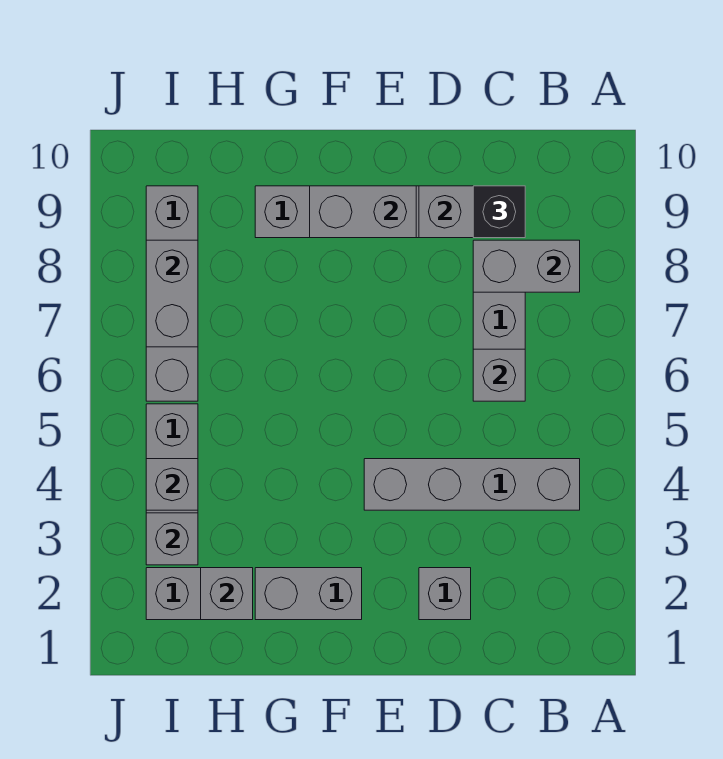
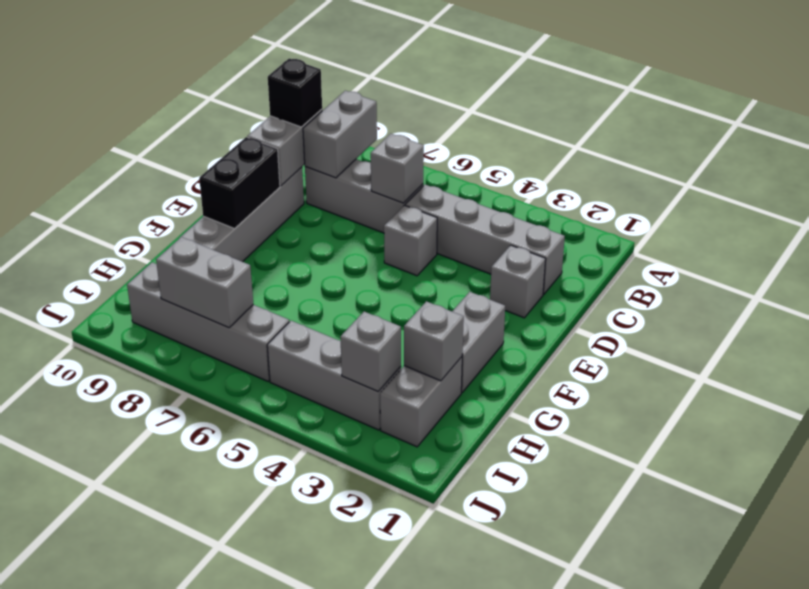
grey 1x4 brick [364,459,580,510] -> grey 1x4 brick turned to [405,185,565,294]
grey 1x2 brick [310,186,416,238] -> black 1x2 brick [199,137,280,229]
grey 1x1 brick [146,459,198,510] -> grey 1x1 brick moved to [384,205,437,276]

